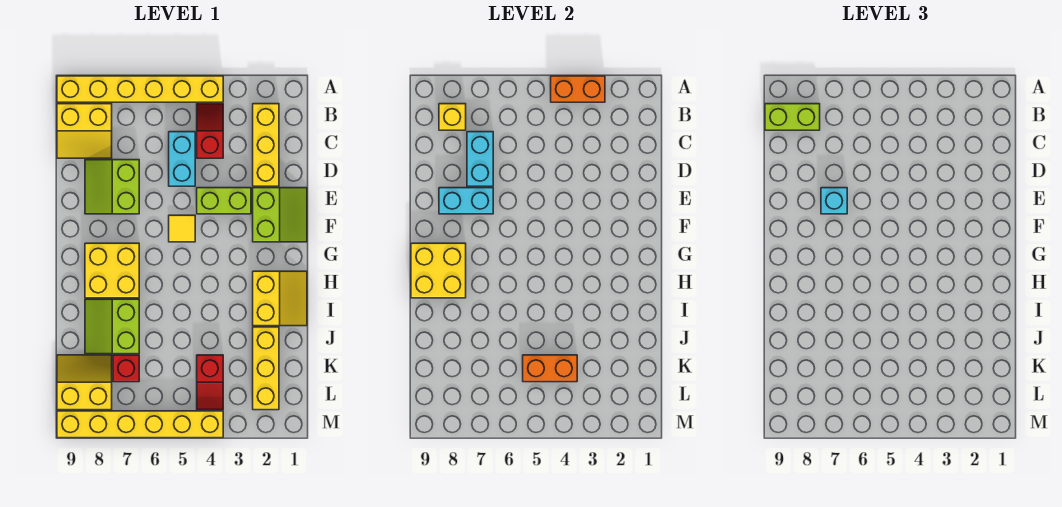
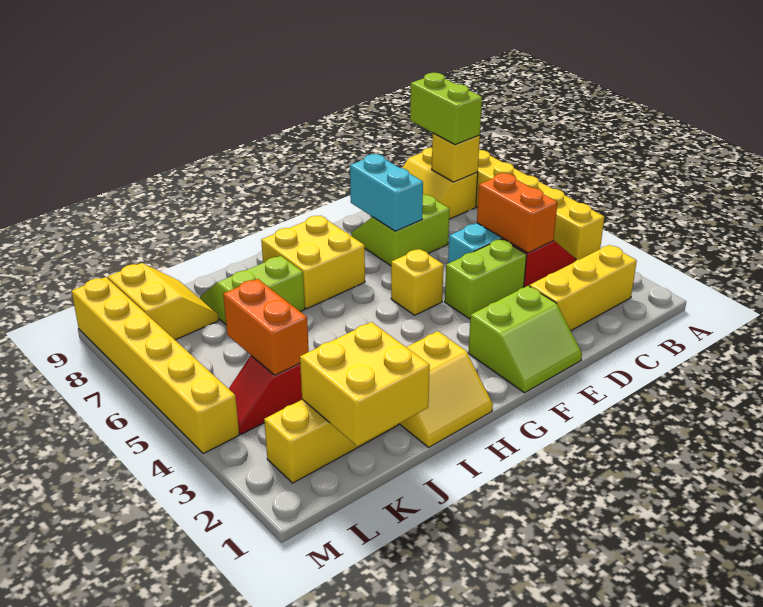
orange 1x2 brick [551,76,605,102] -> orange 1x2 brick moved to [477,173,558,253]
cyan 1x2 brick [467,132,493,186] -> none
lime 1x2 brick [197,188,251,214] -> lime 1x2 brick turned to [445,239,527,319]
cyan 1x1 brick [821,188,847,214] -> none
yellow 1x1 tile [169,215,195,242] -> yellow 1x1 brick [391,249,444,315]
yellow 2x2 brick [411,243,466,298] -> yellow 2x2 brick moved to [300,322,430,446]
red 1x1 brick [113,355,139,382] -> none

